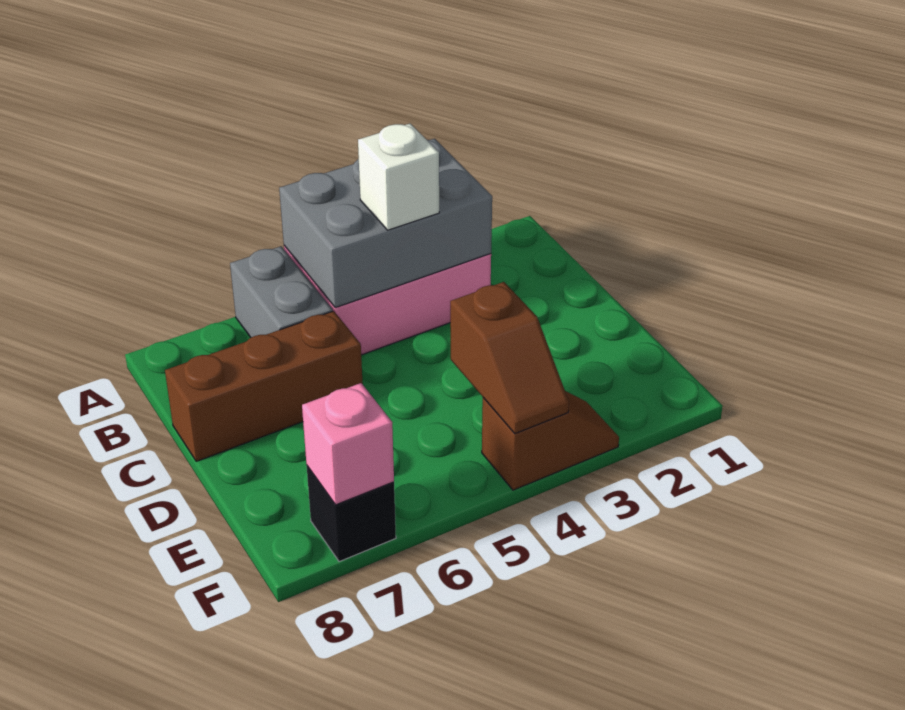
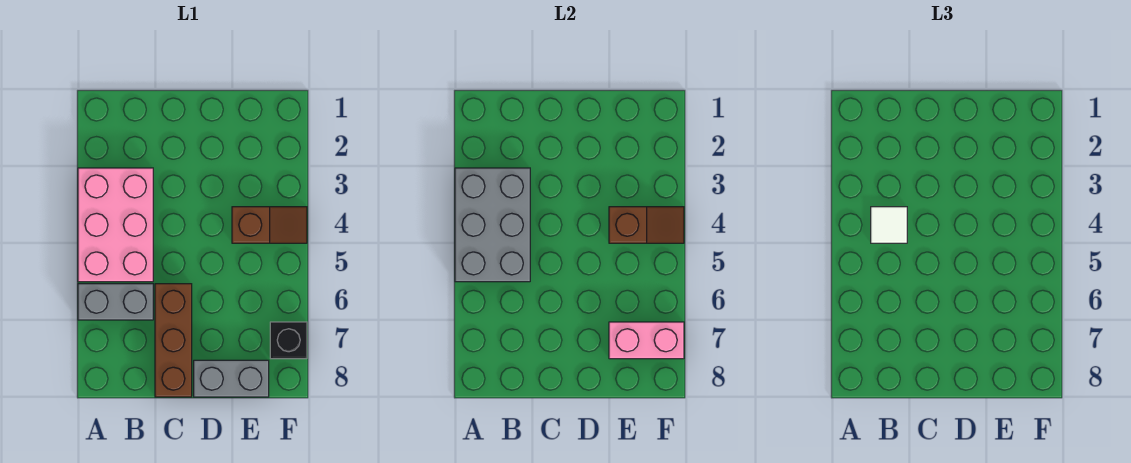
white 1x1 brick [358,124,439,230] -> white 1x1 tile [871,207,907,243]
none -> grey 1x2 brick [194,360,269,397]
brown 1x2 slope [482,391,619,490] -> brown 1x2 slope turned to [232,207,307,243]
pink 1x1 brick [302,383,394,505] -> pink 1x2 brick [609,322,684,359]

